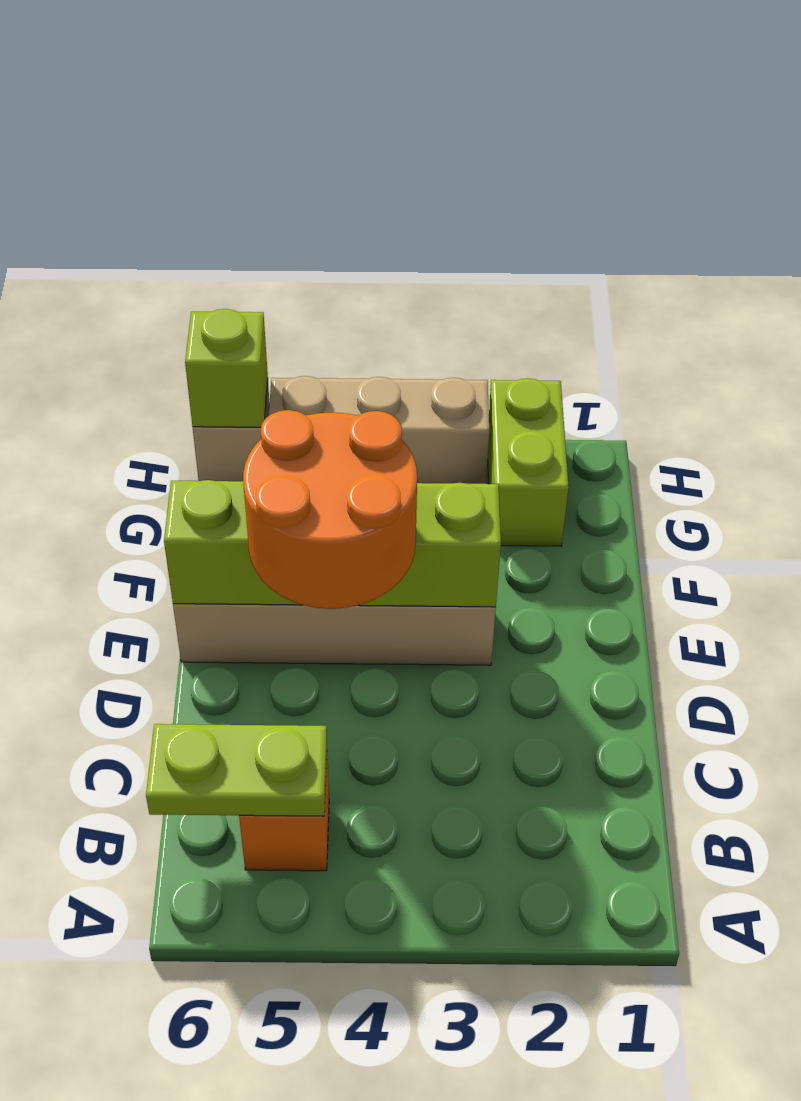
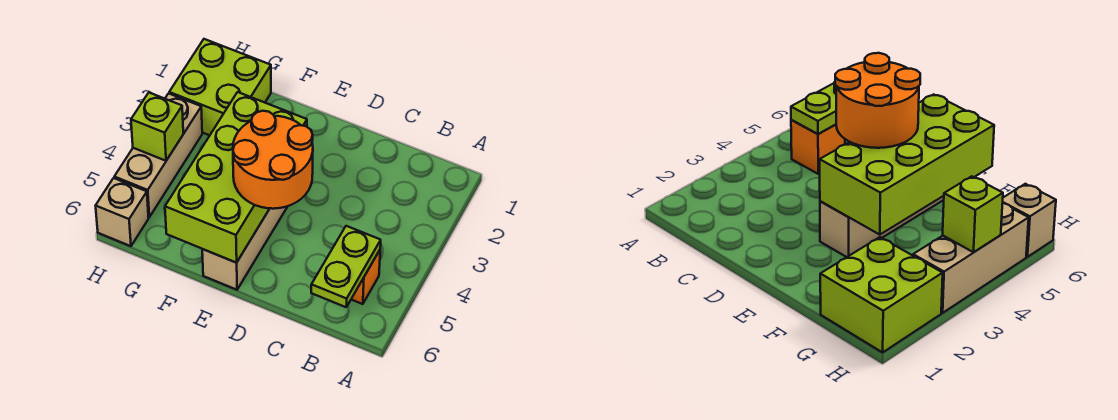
lime 1x4 brick [164,480,501,607] -> lime 2x4 brick [165,92,307,263]
lime 1x2 brick [488,378,569,546] -> lime 2x2 brick [169,39,271,135]
lime 1x1 brick [185,309,268,427] -> lime 1x1 brick moved to [131,93,183,161]

